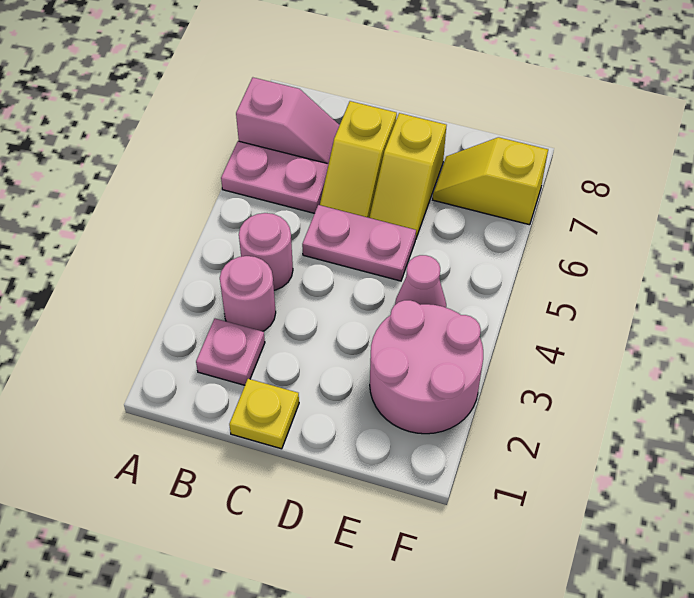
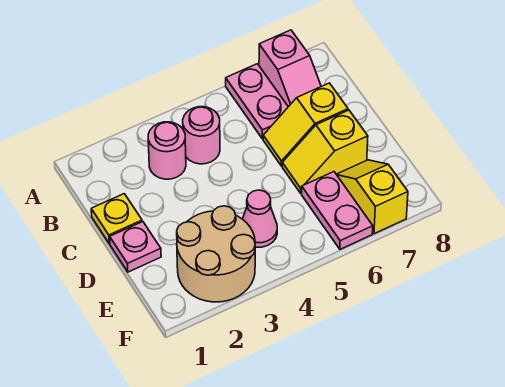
pink 1x1 plate [196,319,265,385] -> pink 1x1 plate moved to [110,222,161,272]
pink 1x2 plate [302,205,416,281] -> pink 1x2 plate moved to [302,172,373,249]
pink 2x2 round brick [370,300,483,434] -> tan 2x2 round brick [177,206,255,302]

